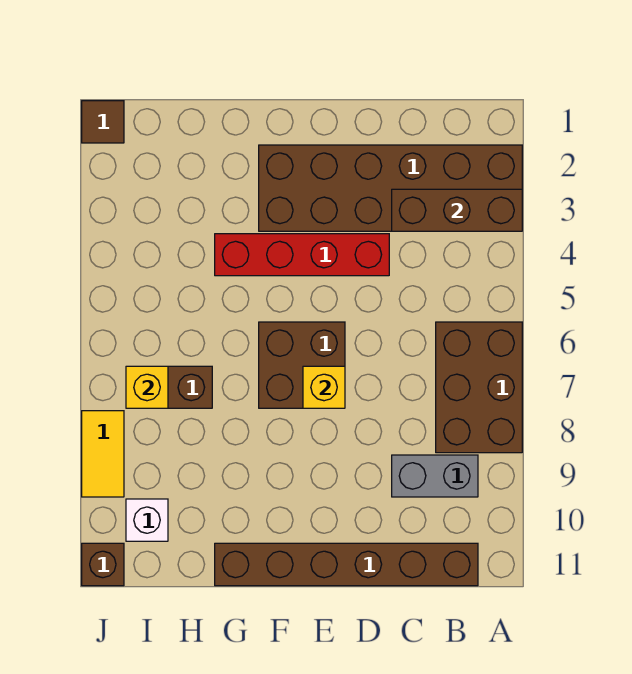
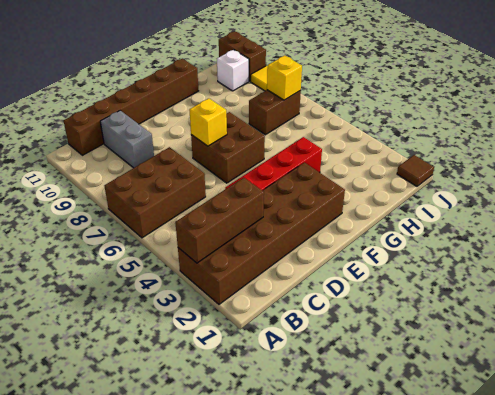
brown 2x3 brick [436,322,522,453] -> brown 2x3 brick turned to [105,147,206,238]
grey 1x2 brick [392,455,478,497] -> grey 1x2 brick turned to [100,110,154,168]
brown 1x1 brick [82,543,124,586] -> brown 1x2 brick [219,31,266,81]

